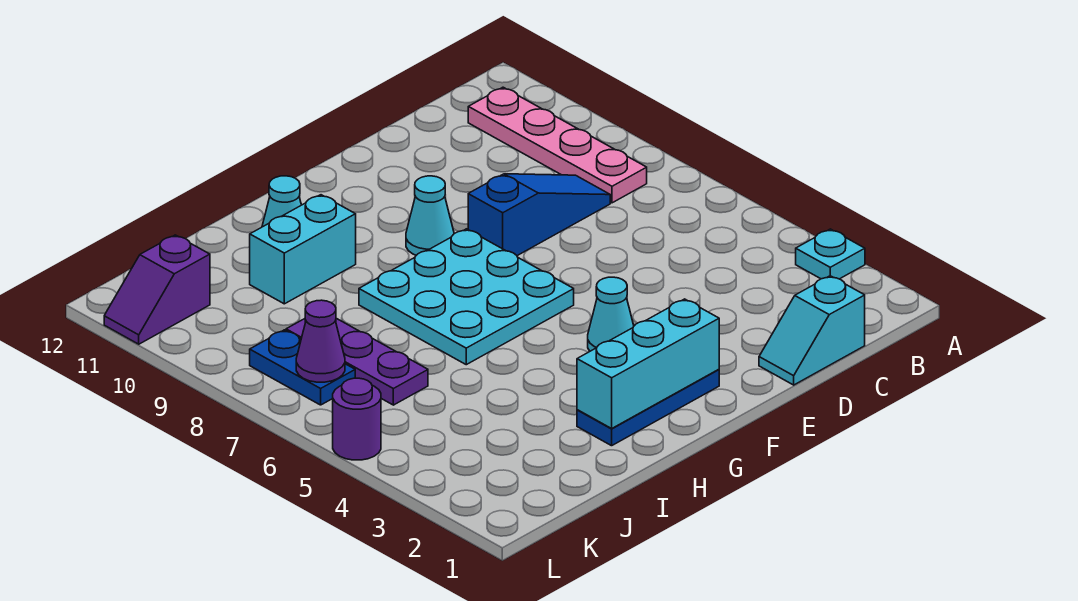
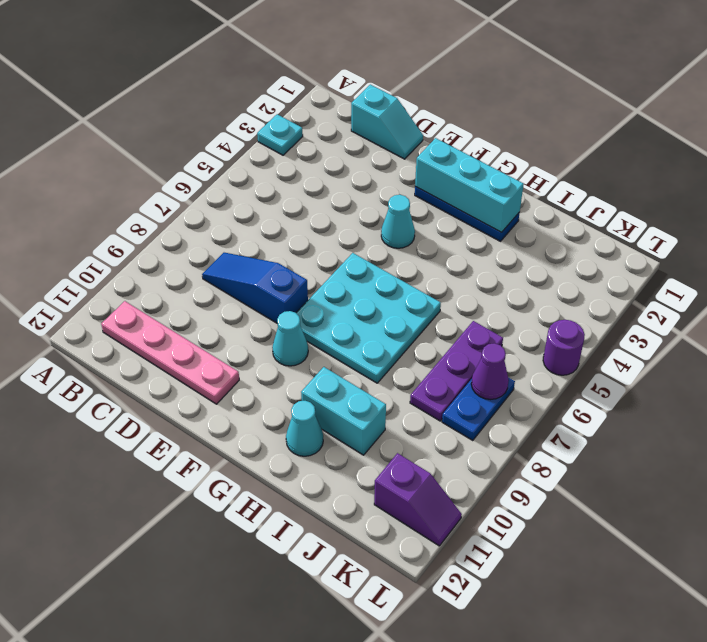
pink 1x4 plate [468,87,647,203] -> pink 1x4 plate turned to [101,301,239,404]

